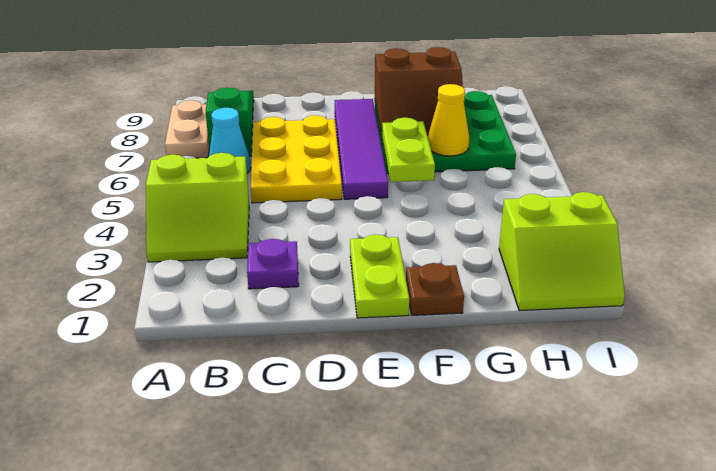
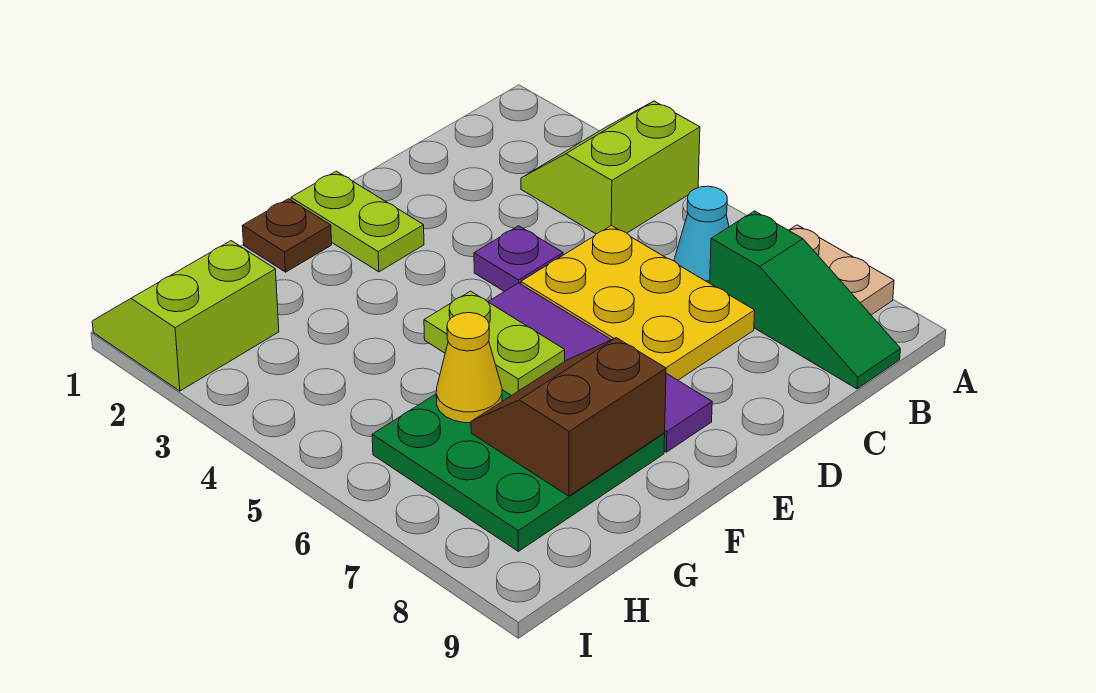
purple 1x1 plate [247,239,299,289] -> purple 1x1 plate moved to [474,226,563,292]

